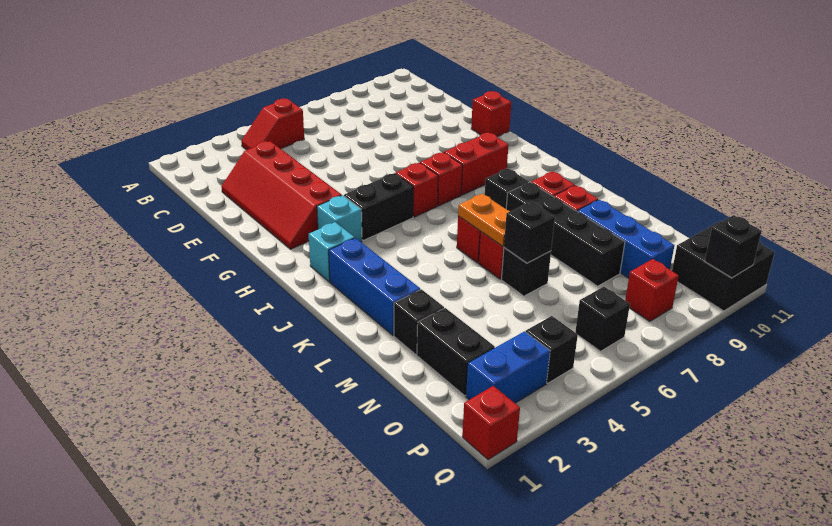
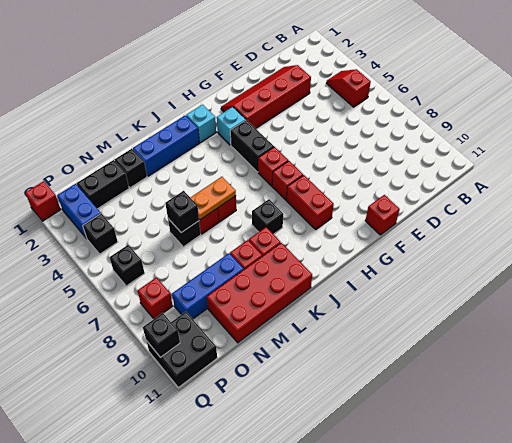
black 1x4 brick [506,182,625,286] -> none
none -> red 2x4 brick [207,243,312,343]

